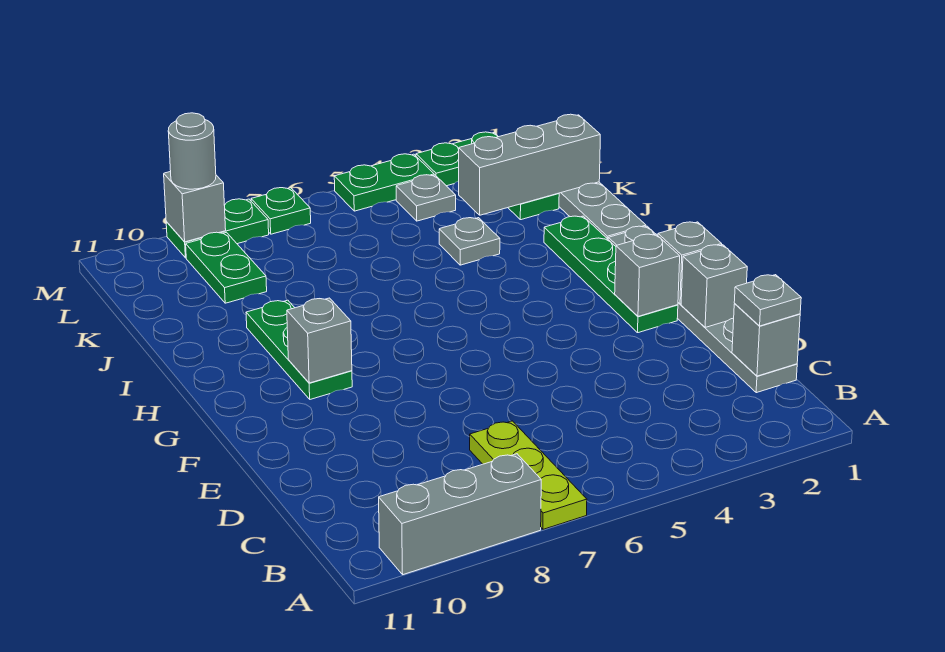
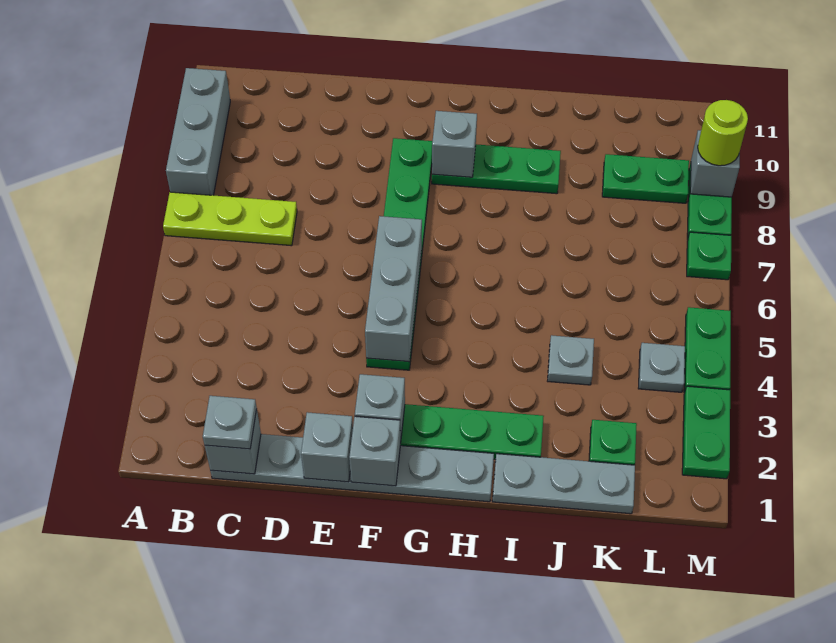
none -> green 1x6 plate [366,138,432,370]
grey 1x3 brick [459,114,600,215] -> grey 1x3 brick moved to [365,216,422,362]
grey 1x1 round brick [168,113,216,189] -> lime 1x1 round brick [698,100,748,166]

